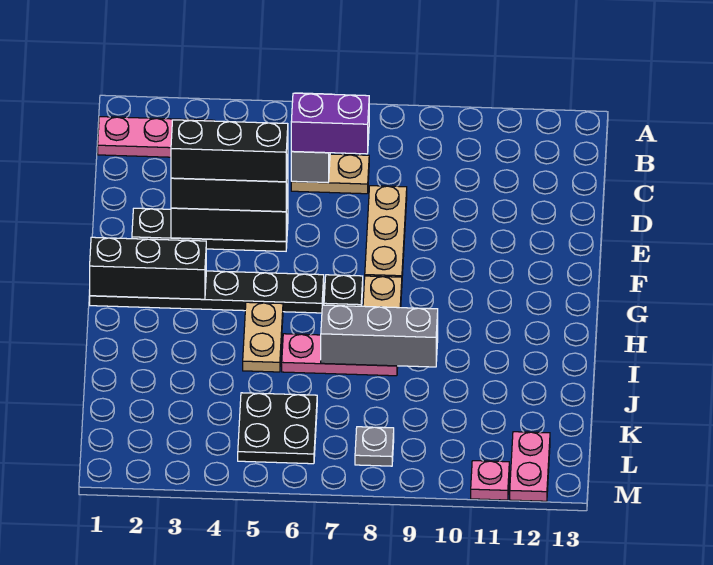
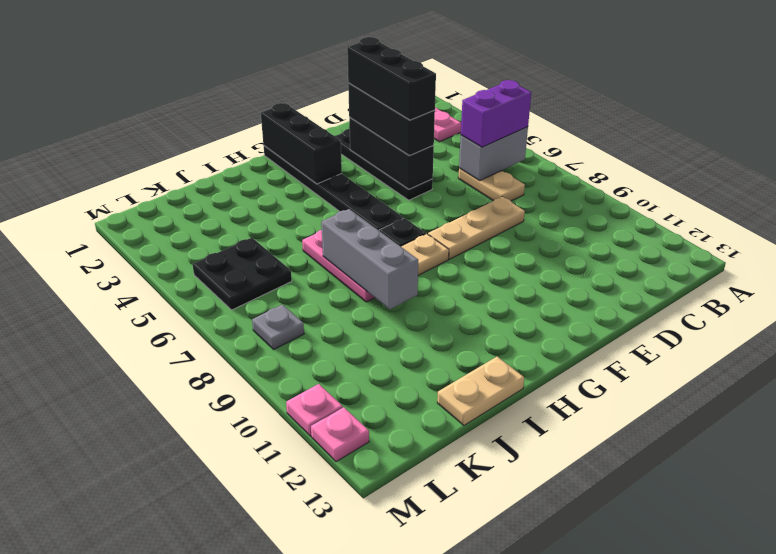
purple 1x2 brick [291,93,369,154] -> purple 1x2 brick turned to [461,80,531,147]
tan 1x2 plate [243,302,283,372] -> tan 1x2 plate moved to [437,357,524,425]
pink 1x2 plate [510,432,550,501] -> pink 1x1 plate [311,407,369,462]

